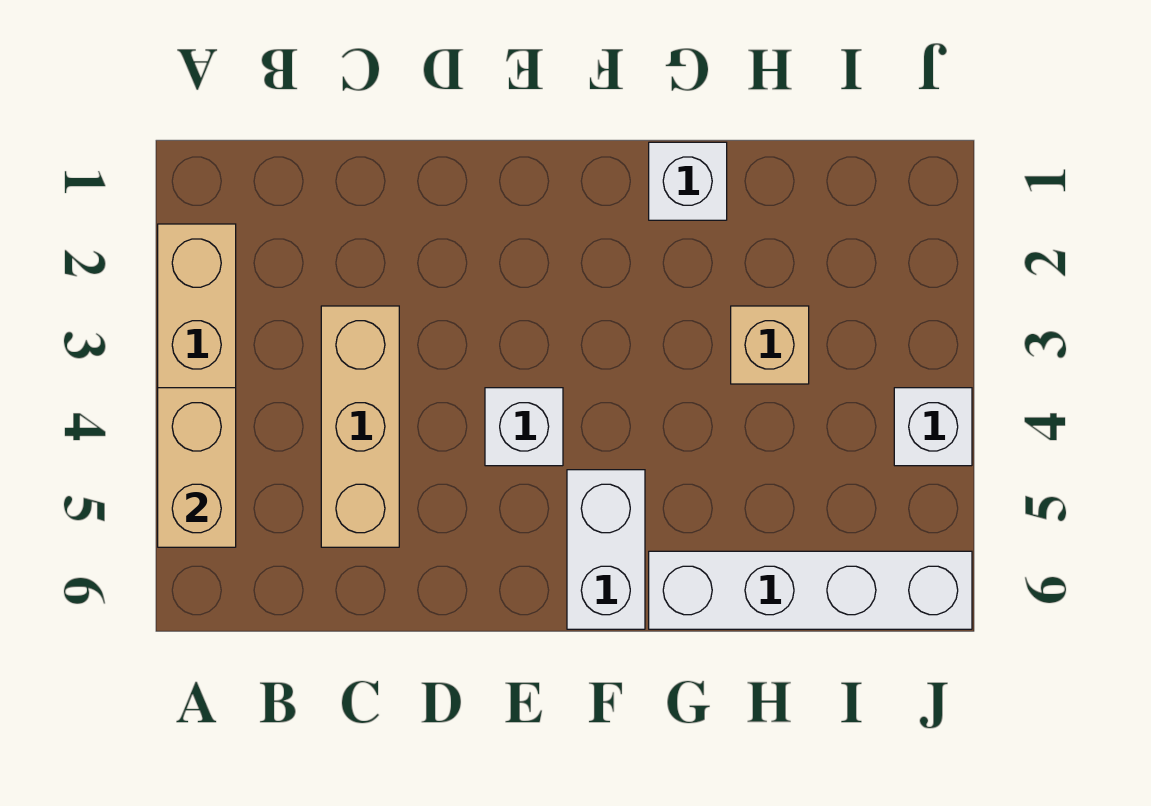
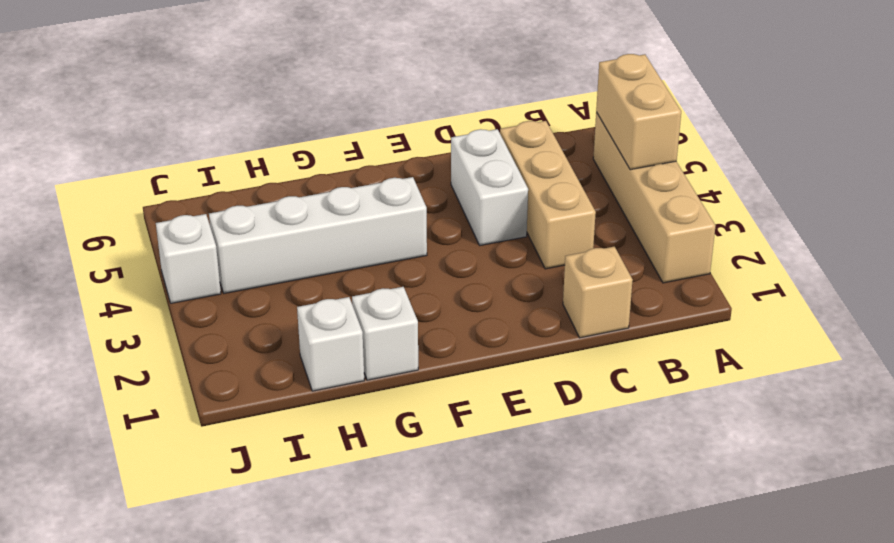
white 1x1 brick [485,388,563,466] -> white 1x1 brick moved to [297,297,364,391]
white 1x2 brick [567,470,645,629] -> white 1x2 brick moved to [451,129,528,245]
white 1x4 brick [649,551,972,629] -> white 1x4 brick moved to [209,177,427,293]
tan 1x1 brick [731,306,809,384] -> tan 1x1 brick moved to [563,247,633,338]

